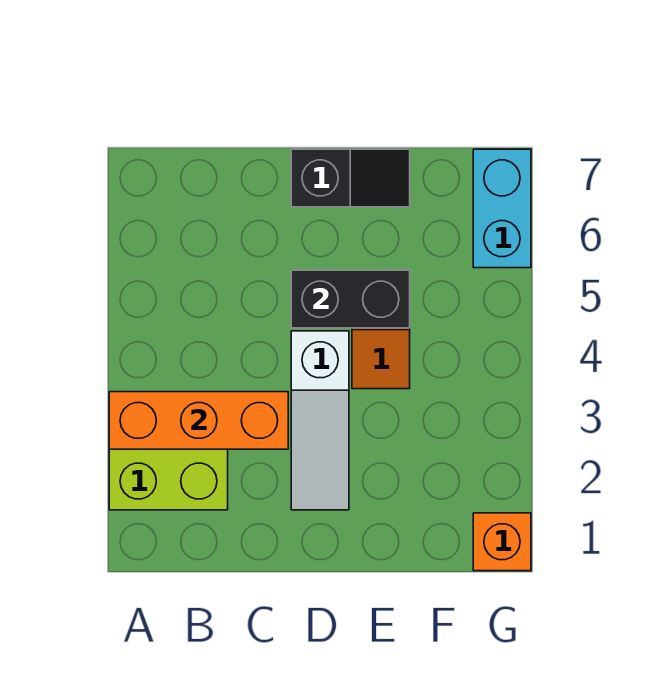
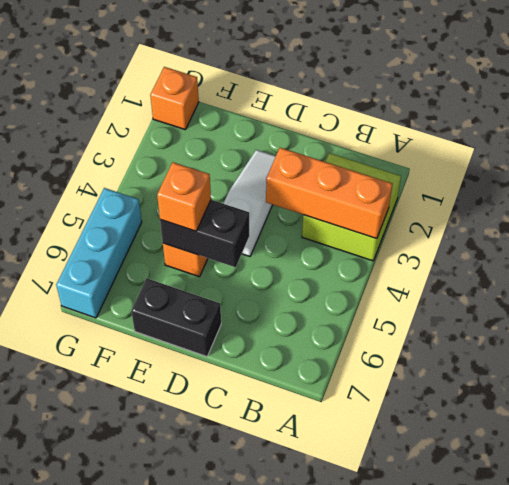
black 1x2 slope [291,149,410,207] -> black 1x2 brick [131,278,221,357]
none -> orange 1x1 brick [157,162,211,231]
cyan 1x2 brick [473,149,531,268] -> cyan 1x3 brick [56,188,142,318]

